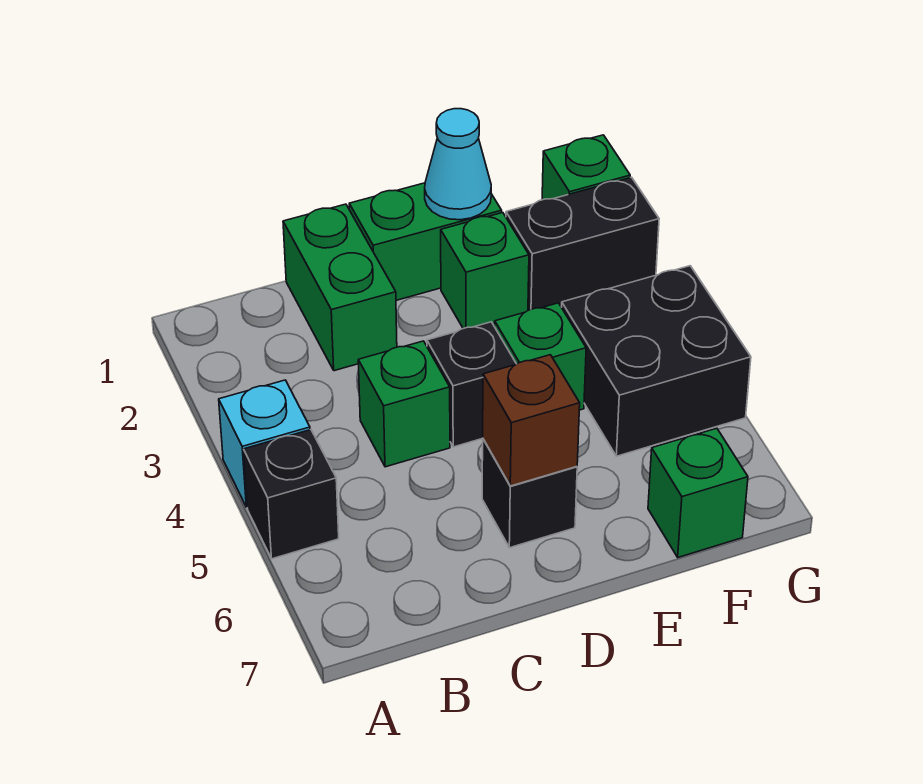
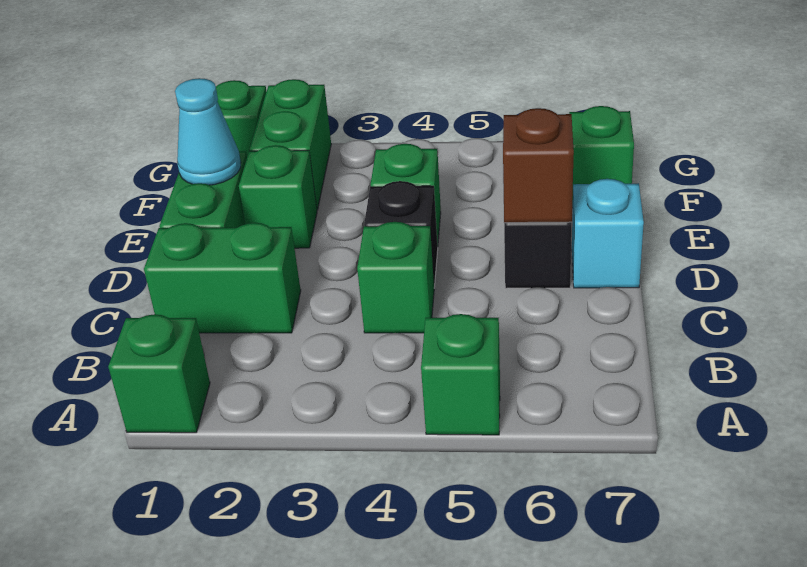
none -> green 1x1 brick [108,314,210,433]
cyan 1x1 brick [219,380,310,507] -> cyan 1x1 brick moved to [572,179,644,288]
black 1x1 brick [243,430,339,559] -> green 1x1 brick [421,314,500,435]
black 1x2 brick [506,177,659,310] -> green 1x2 brick [250,79,331,210]
black 2x2 brick [562,266,751,456] -> none

